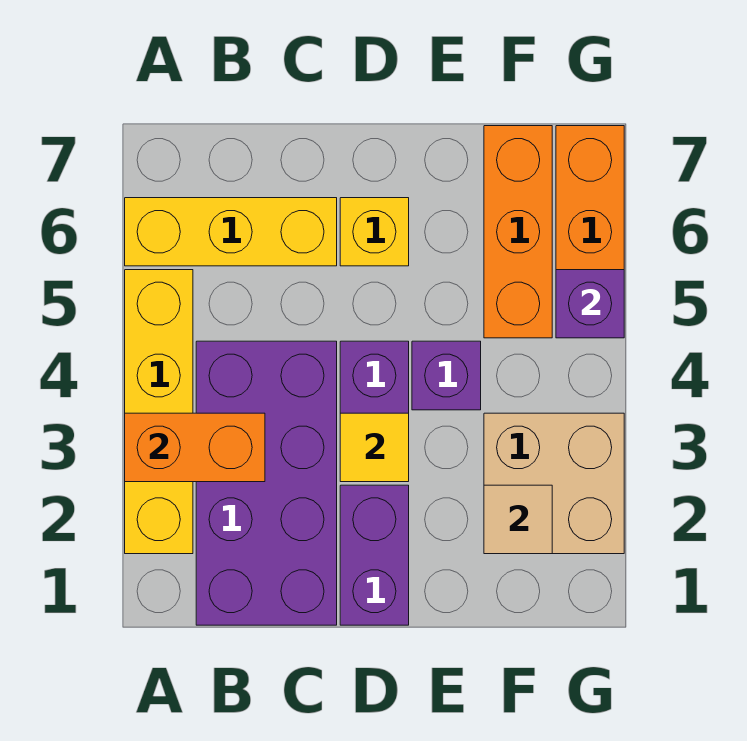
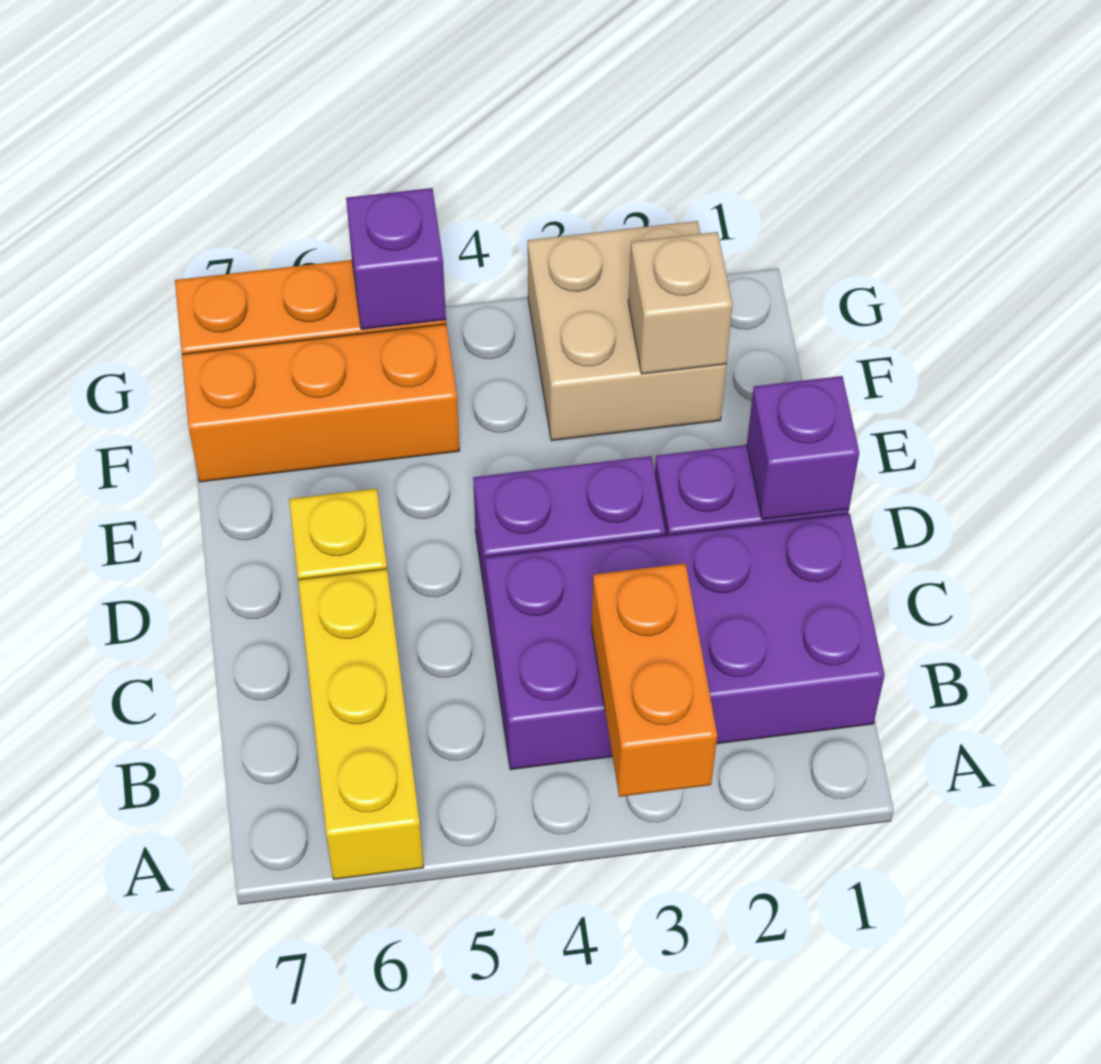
yellow 1x4 brick [125,270,193,554] -> none
yellow 1x1 tile [340,413,409,482] -> none
purple 1x1 brick [412,341,481,410] -> purple 1x1 brick moved to [747,376,859,520]
tan 1x1 tile [484,485,552,554] -> tan 1x1 brick [628,232,732,374]

